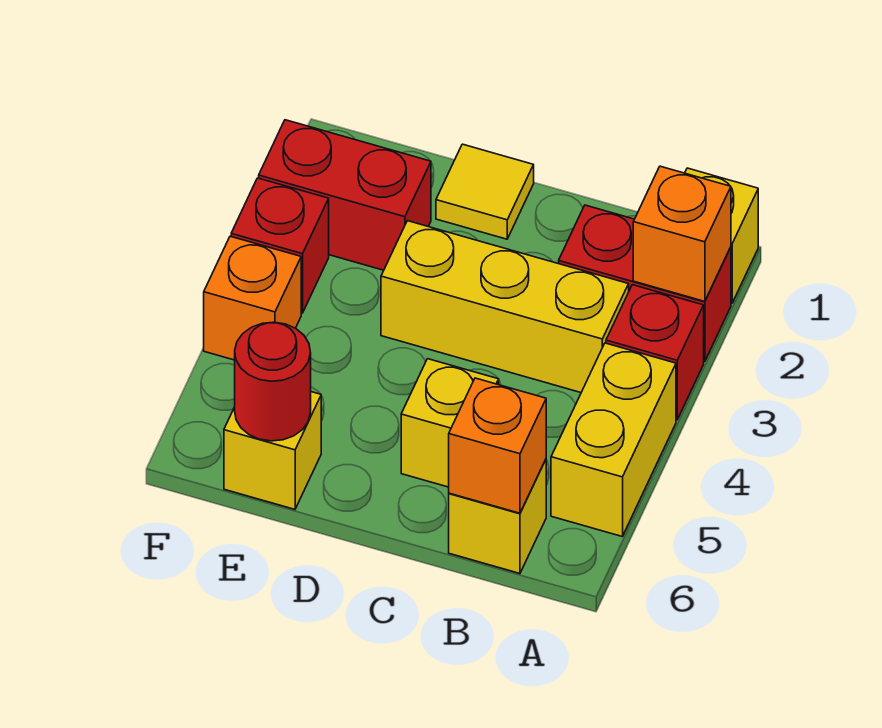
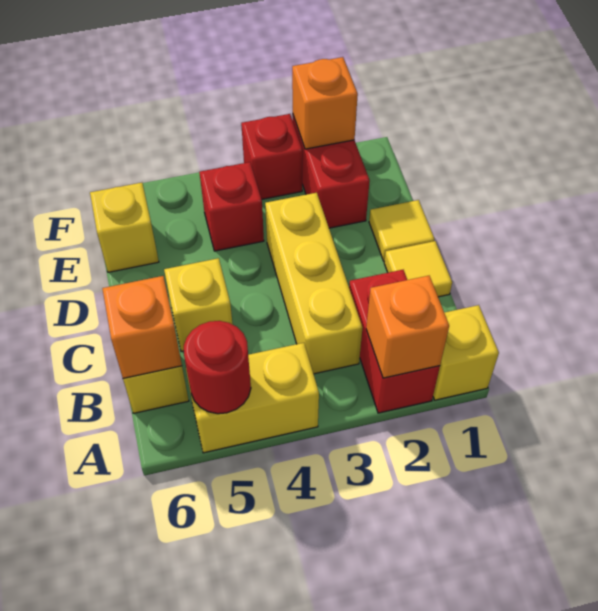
red 1x1 brick [606,285,704,420] -> red 1x1 brick moved to [199,162,264,251]
none -> yellow 1x1 tile [384,241,452,297]
red 1x1 round brick [235,322,311,441] -> red 1x1 round brick moved to [184,321,251,414]
orange 1x1 brick [204,236,301,360] -> orange 1x1 brick moved to [292,57,358,149]

